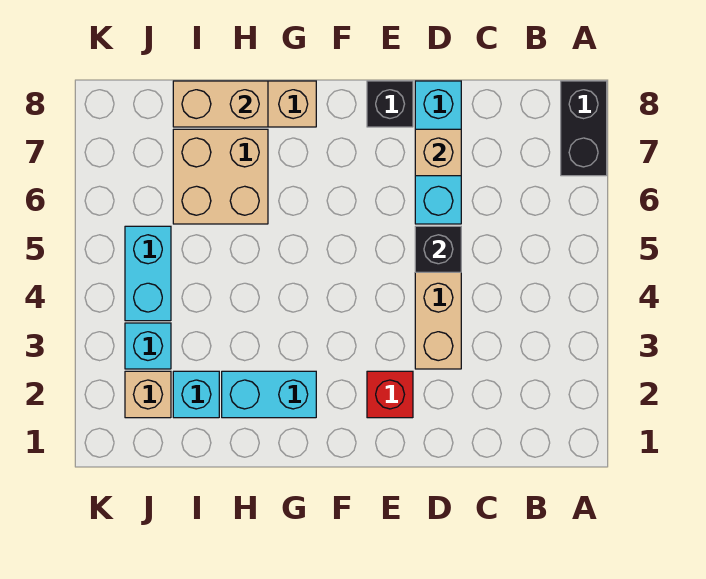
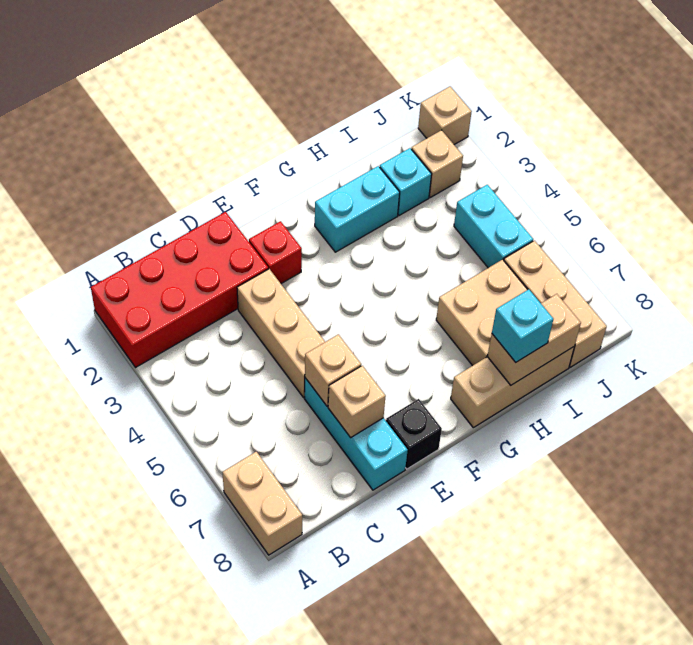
none -> red 2x4 brick [91,212,268,368]
black 1x2 brick [561,81,607,176] -> tan 1x2 brick [222,452,302,555]
black 1x1 brick [415,226,461,272] -> none
none -> tan 1x1 brick [305,334,361,406]
cyan 1x1 brick [125,323,171,369] -> cyan 1x1 brick moved to [492,289,553,362]
none -> tan 1x3 brick [504,241,607,367]
none -> tan 1x1 brick [418,87,472,145]

